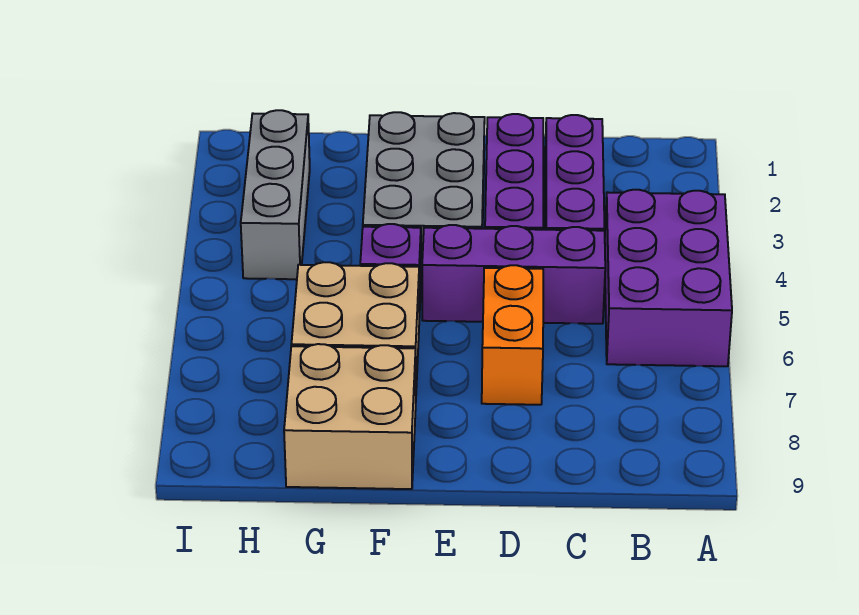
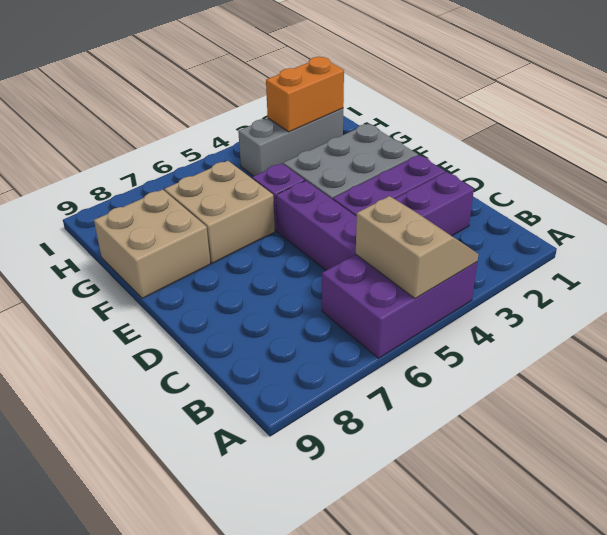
none -> tan 2x2 slope [356,196,479,299]
orange 1x2 brick [482,265,543,405] -> orange 1x2 brick moved to [266,57,344,132]

